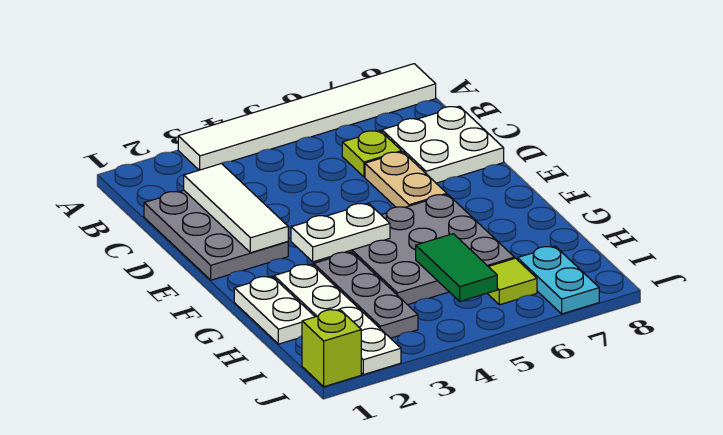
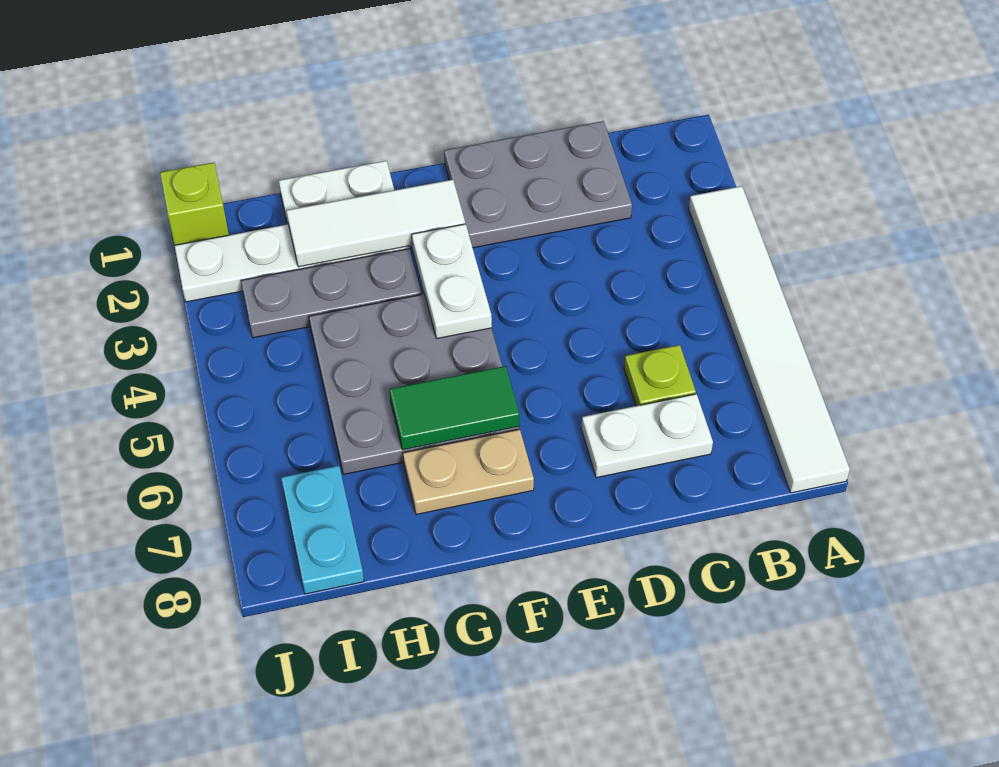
white 1x3 tile [184,164,288,253] -> white 1x3 tile moved to [286,180,465,267]
white 2x2 plate [382,106,504,183] -> white 1x2 plate [581,394,713,478]
tan 1x2 plate [365,152,447,207] -> tan 1x2 plate moved to [403,429,534,514]
green 1x2 tile [416,234,497,301] -> green 1x2 tile moved to [389,366,520,450]
lime 1x1 tile [487,258,537,305] -> none
cyan 1x2 plate [517,246,599,314] -> cyan 1x2 plate turned to [281,466,364,594]

